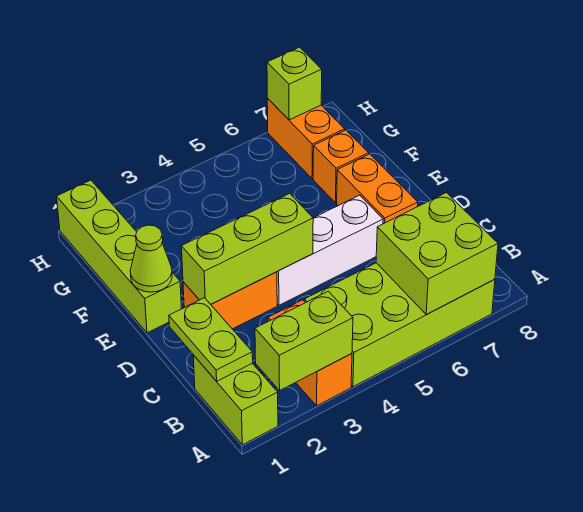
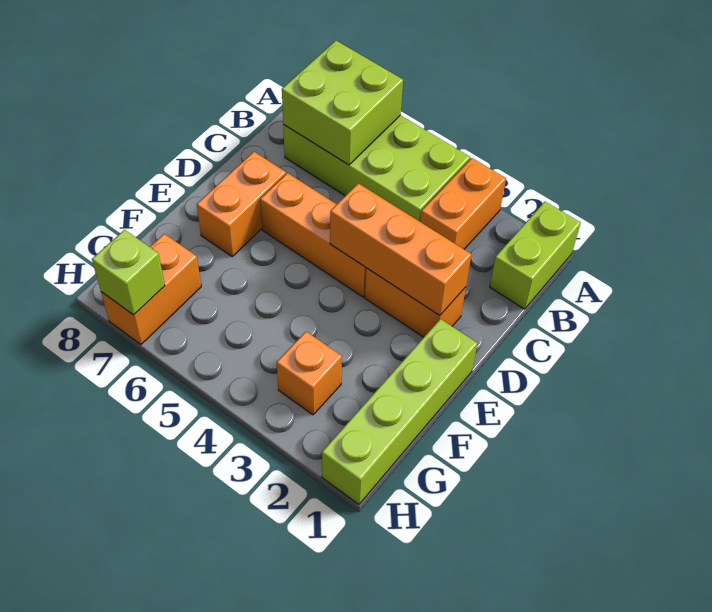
lime 1x2 brick [255,291,353,390] -> none
lime 1x2 plate [169,298,253,381] -> none
lime 1x3 brick [181,193,313,304] -> orange 1x3 brick [330,183,471,316]
white 1x3 brick [277,195,383,305] -> orange 1x3 brick [260,173,366,297]
lime 1x1 cone [130,225,172,292] -> none
orange 1x1 brick [313,130,369,203] -> orange 1x1 brick moved to [277,331,342,415]

